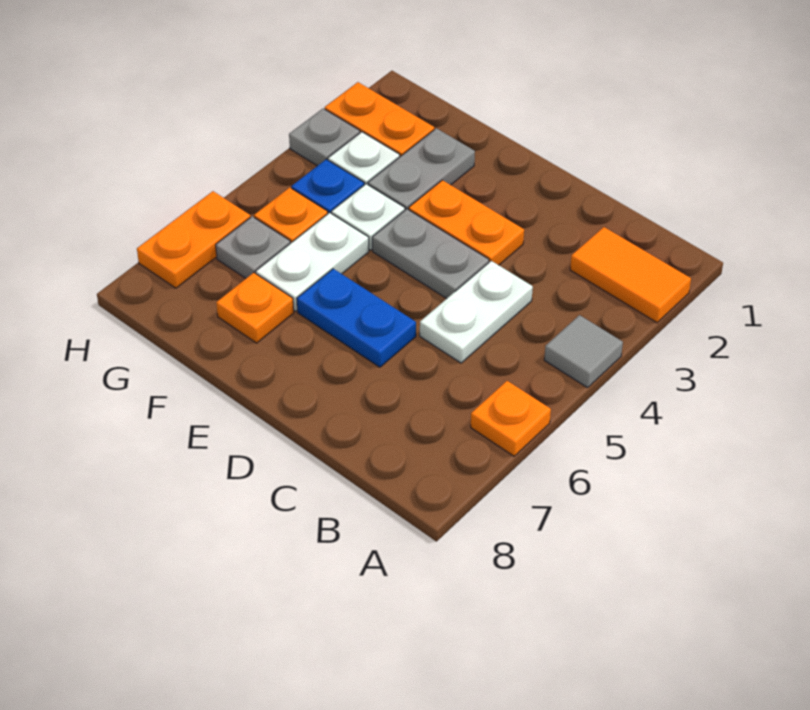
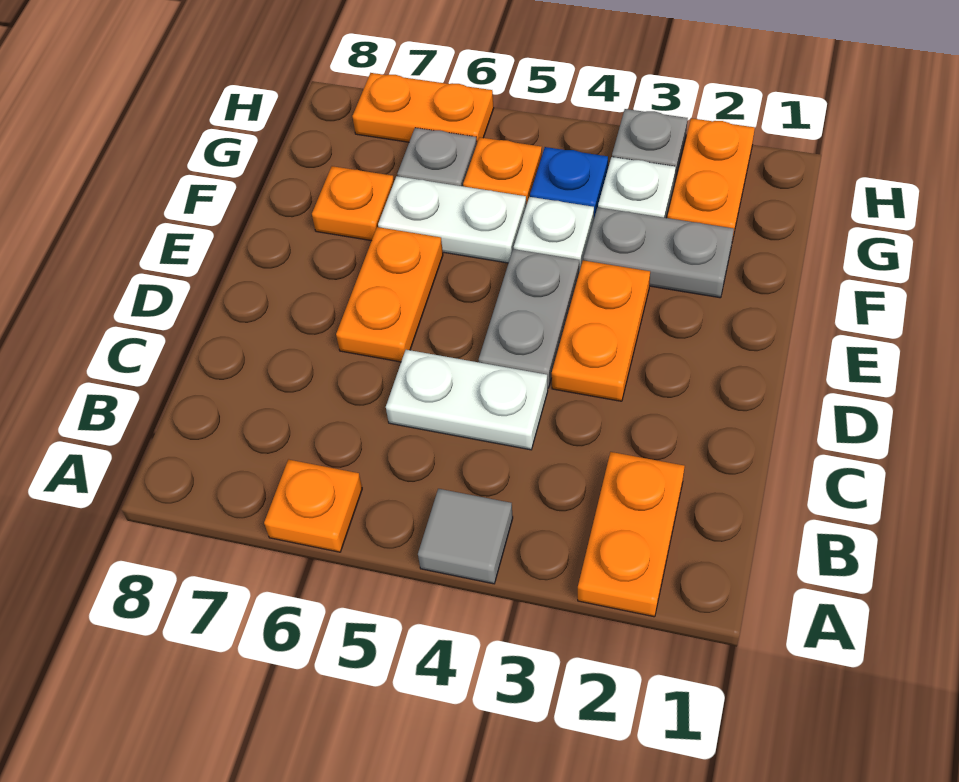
orange 1x2 tile [570,227,691,323] -> orange 1x2 plate [578,452,685,617]
blue 1x2 plate [297,269,416,367] -> orange 1x2 plate [336,227,443,362]

